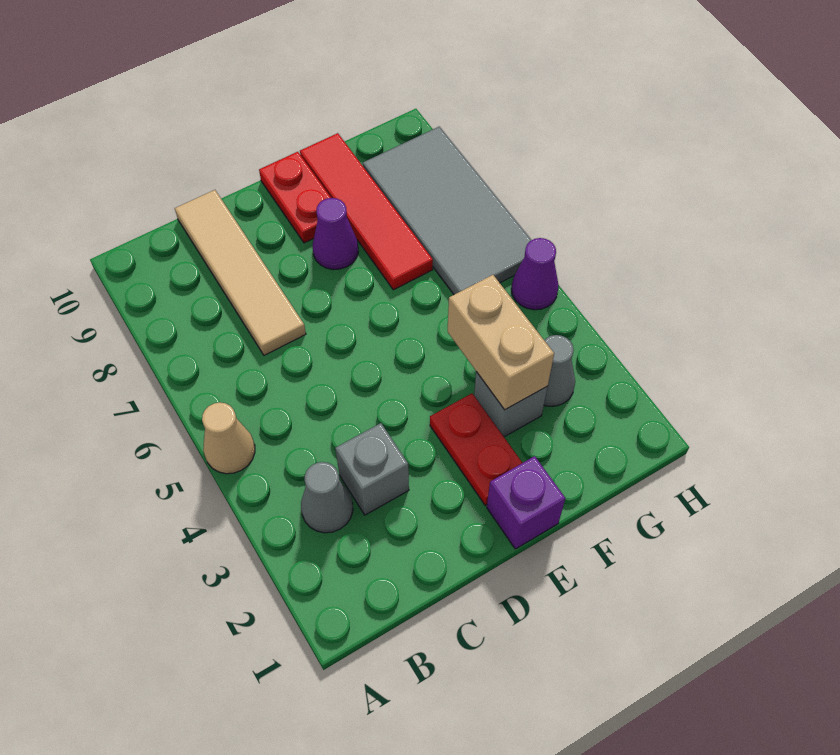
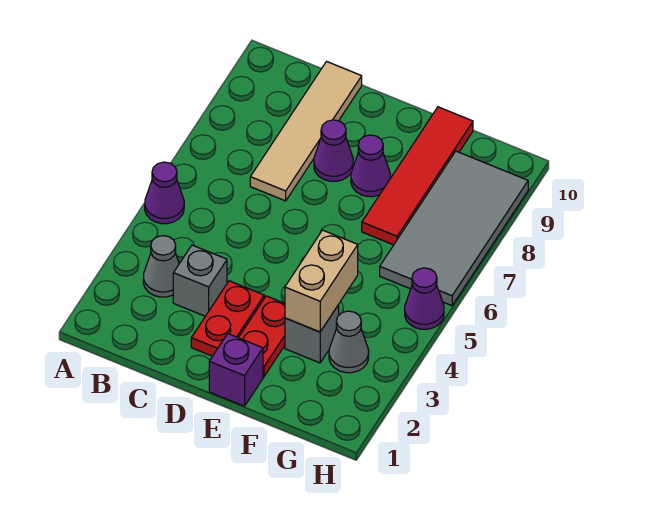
tan 1x1 cone [202,402,255,474] -> purple 1x1 cone [145,162,184,224]
none -> purple 1x1 cone [314,120,353,181]
red 1x2 plate [259,152,331,243] -> red 1x2 plate moved to [191,281,264,356]

